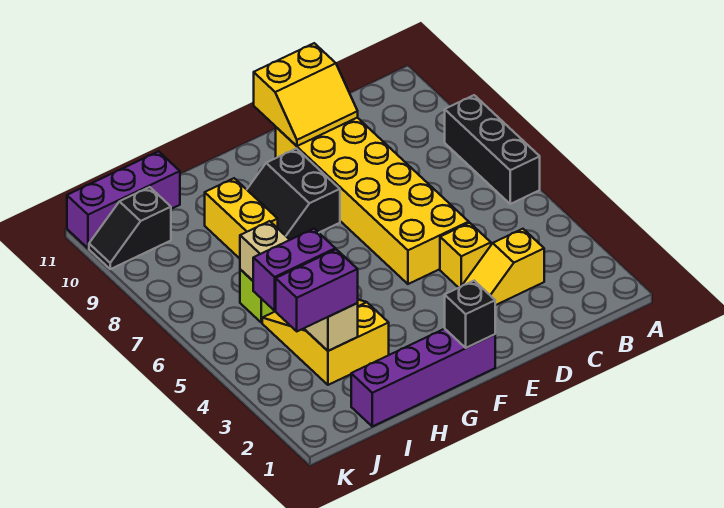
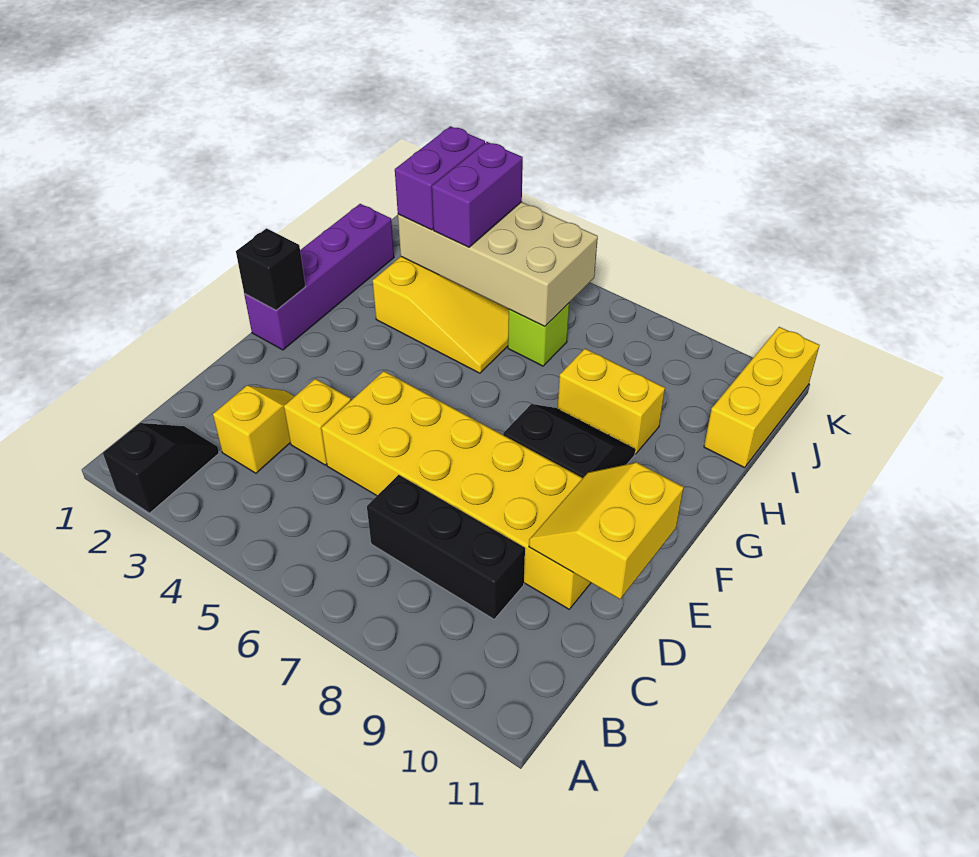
black 1x3 brick [445,95,540,204] -> black 1x3 brick moved to [367,475,525,619]
tan 1x4 brick [240,221,358,351] -> tan 2x4 brick [398,202,598,327]
purple 1x3 brick [67,151,180,248] -> yellow 1x3 brick [704,327,819,468]
black 1x2 slope [89,187,171,269] -> black 1x2 slope moved to [103,423,219,513]

